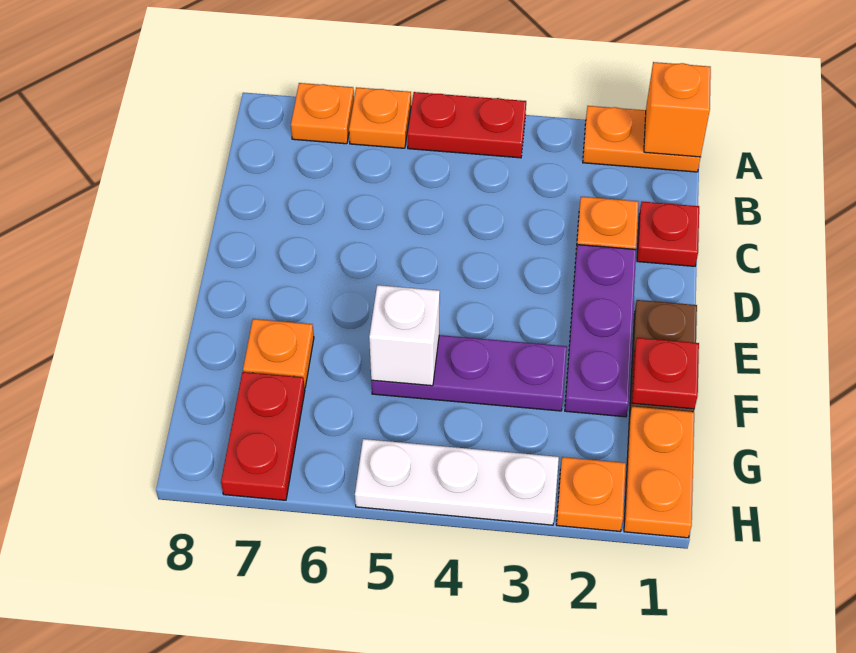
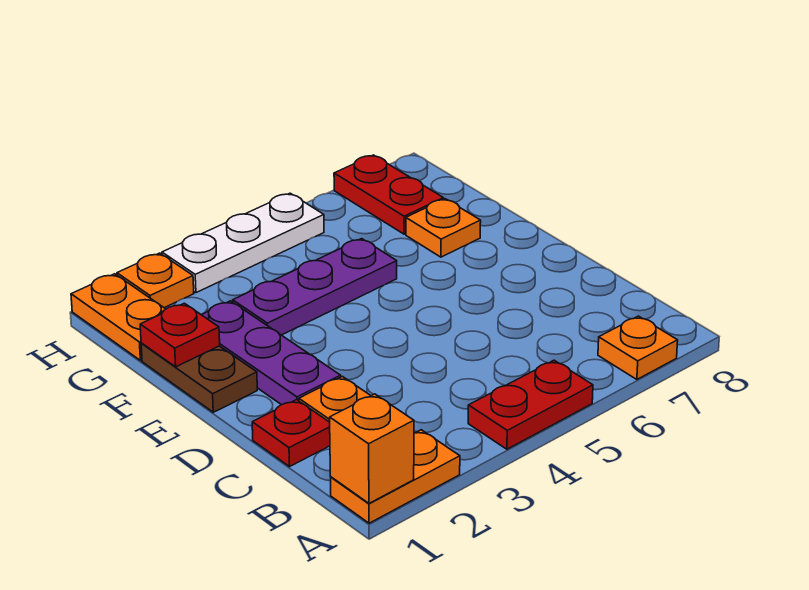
orange 1x1 plate [349,87,411,148] -> none
white 1x1 brick [369,285,440,386] -> none

